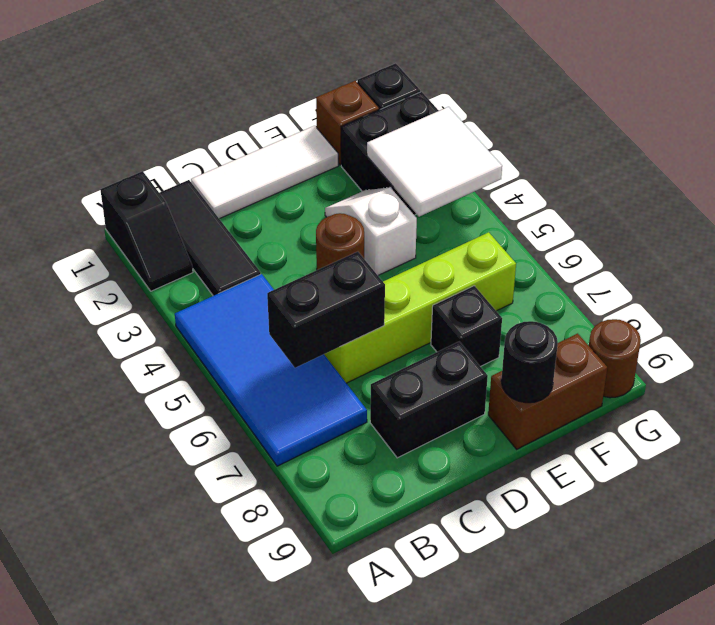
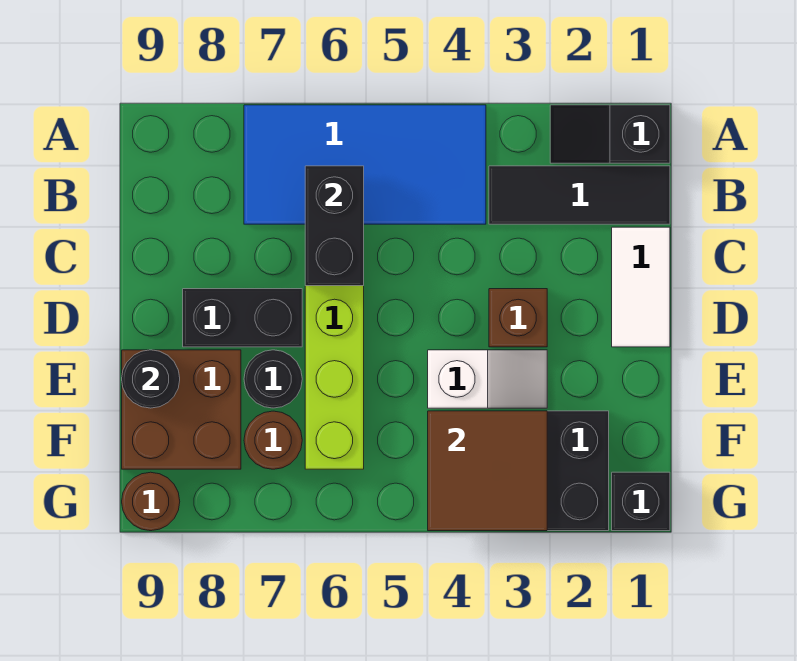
white 1x3 tile [191,126,338,219] -> white 1x2 tile [612,227,670,347]
black 1x2 brick [370,341,488,458] -> black 1x2 brick turned to [183,289,302,347]
brown 1x1 round brick [316,213,364,270] -> brown 1x1 round brick moved to [244,411,302,469]
black 1x1 brick [431,286,502,367] -> black 1x1 round brick [244,350,302,408]
brown 1x2 brick [488,333,607,449] -> brown 2x2 brick [122,350,241,469]
brown 1x1 brick [316,81,379,165] -> brown 1x1 brick moved to [489,289,547,347]
white 2x2 tile [367,107,502,217] -> brown 2x2 tile [428,411,547,531]

